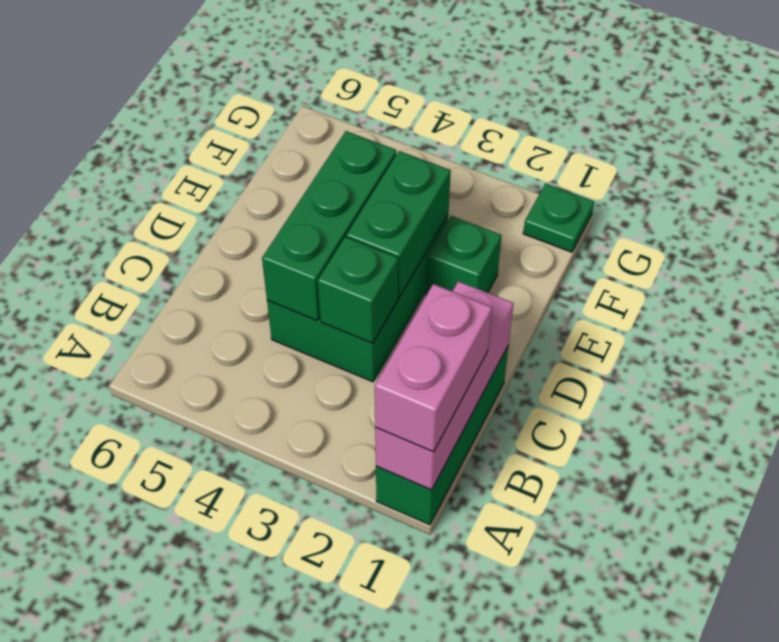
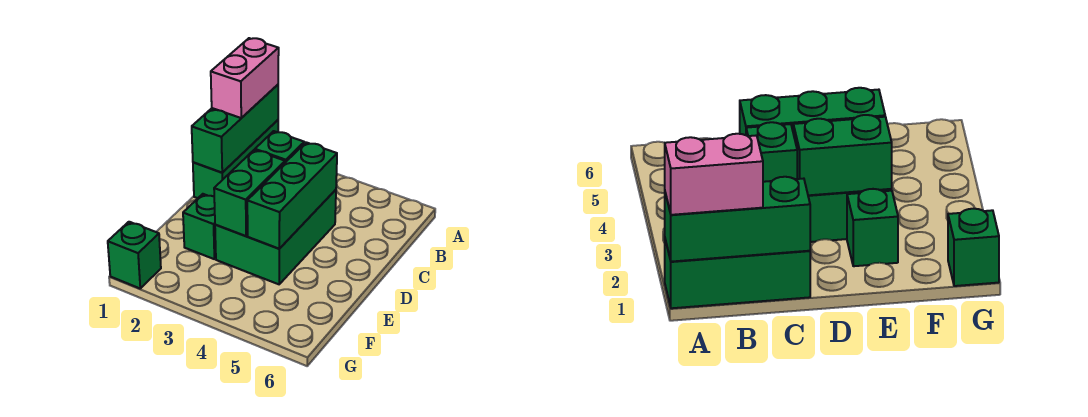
pink 1x3 brick [375,281,514,490] -> green 1x3 brick [192,85,278,173]
green 1x1 plate [523,184,594,252] -> green 1x1 brick [108,222,161,288]

